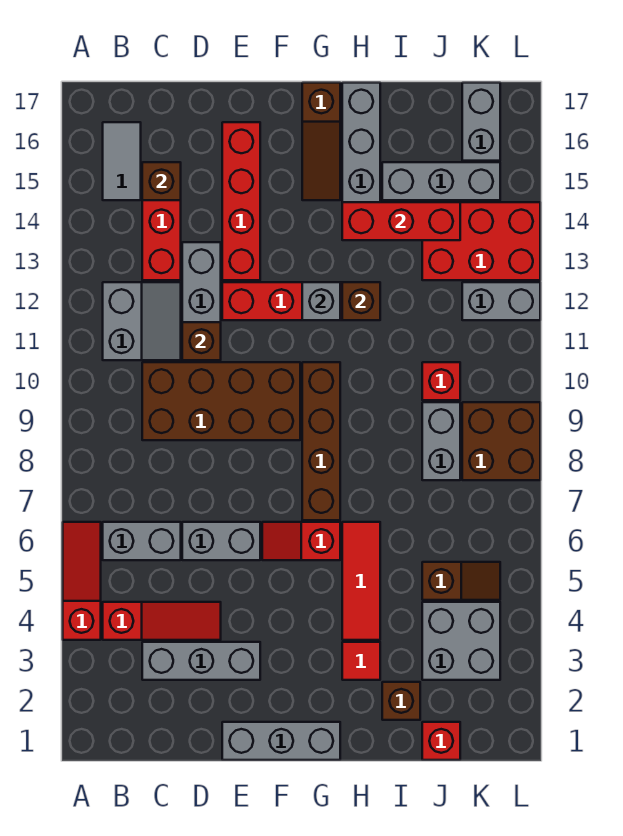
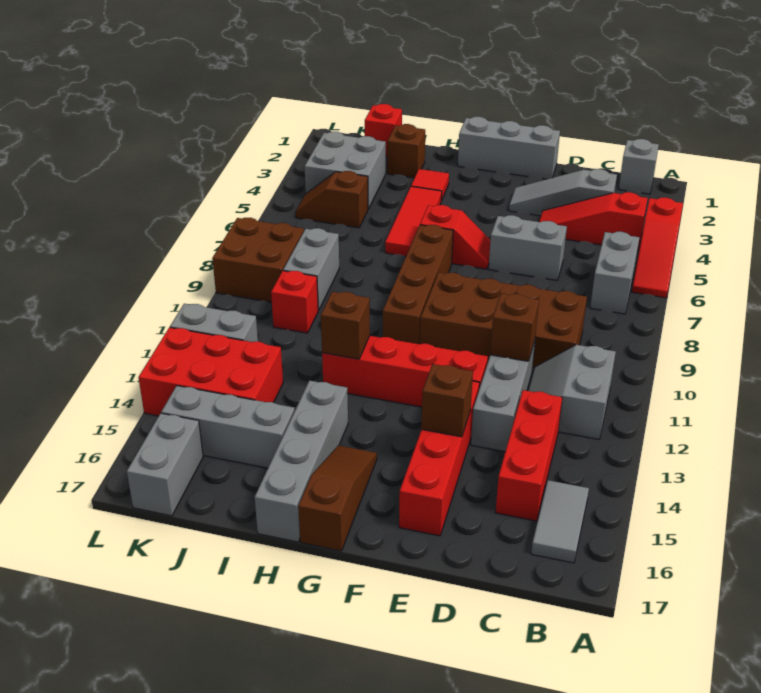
grey 1x2 brick [103,522,181,560] -> grey 1x2 brick turned to [590,232,639,314]
grey 1x3 brick [142,642,260,680] -> grey 1x3 slope [509,169,617,216]
brown 1x1 brick [142,162,181,200] -> brown 1x1 brick moved to [421,364,473,437]
grey 1x1 brick [302,282,340,320] -> grey 1x1 brick moved to [619,139,659,194]
red 1x3 brick [342,202,460,240] -> none

